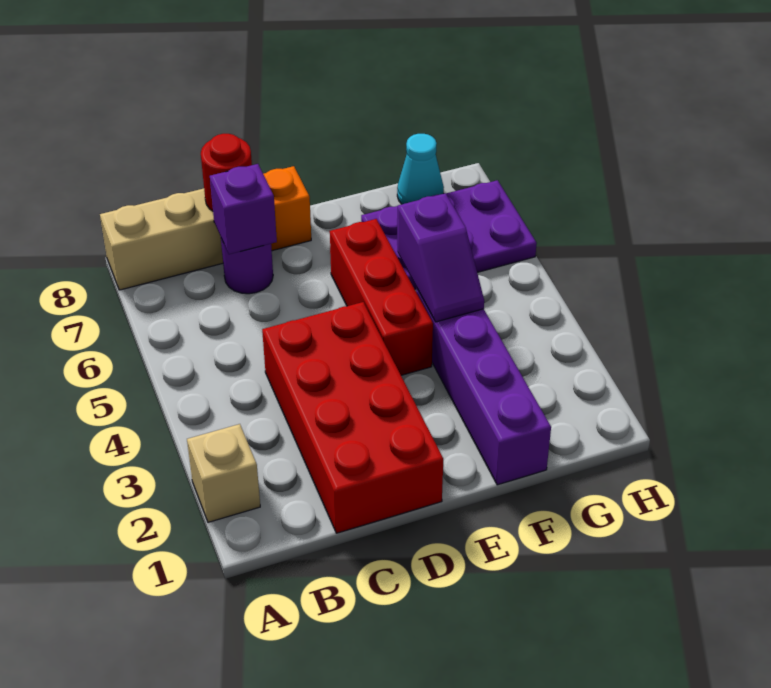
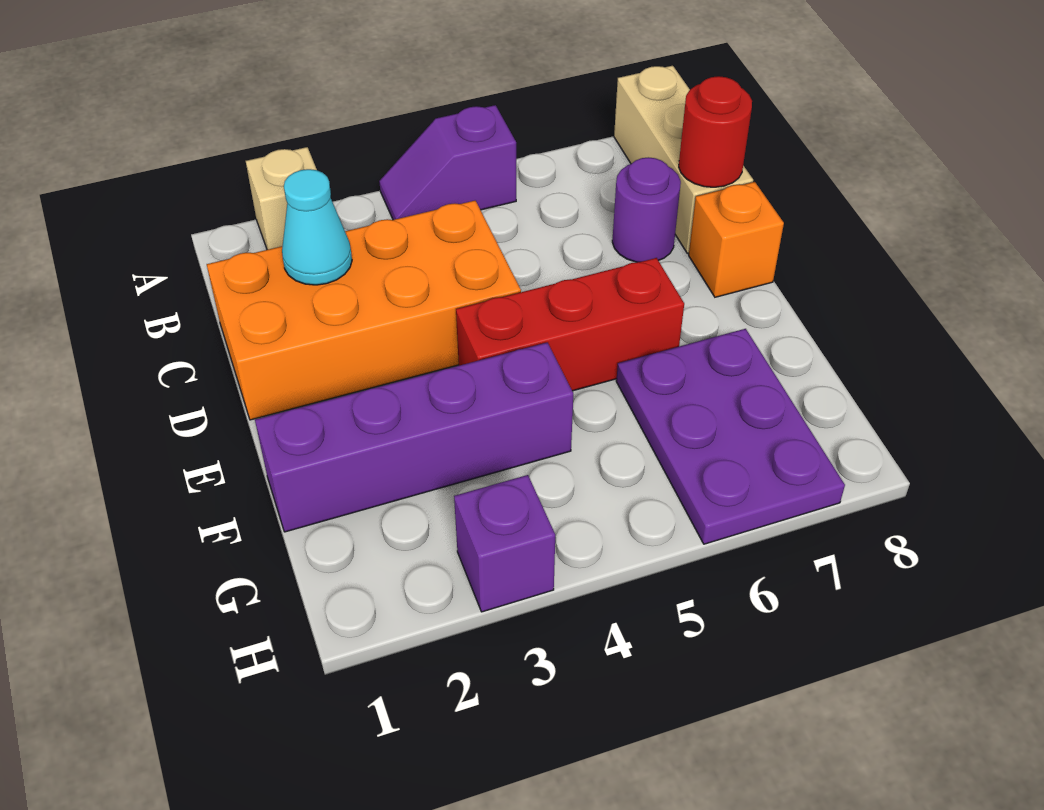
red 2x4 brick [262,302,443,533] -> orange 2x4 brick [207,201,521,420]
purple 1x1 brick [210,164,277,254] -> purple 1x1 brick moved to [454,475,555,612]
purple 1x2 slope [397,193,484,322] -> purple 1x2 slope moved to [379,105,516,220]
cyan 1x1 cone [397,134,444,204] -> cyan 1x1 cone moved to [282,169,352,285]

